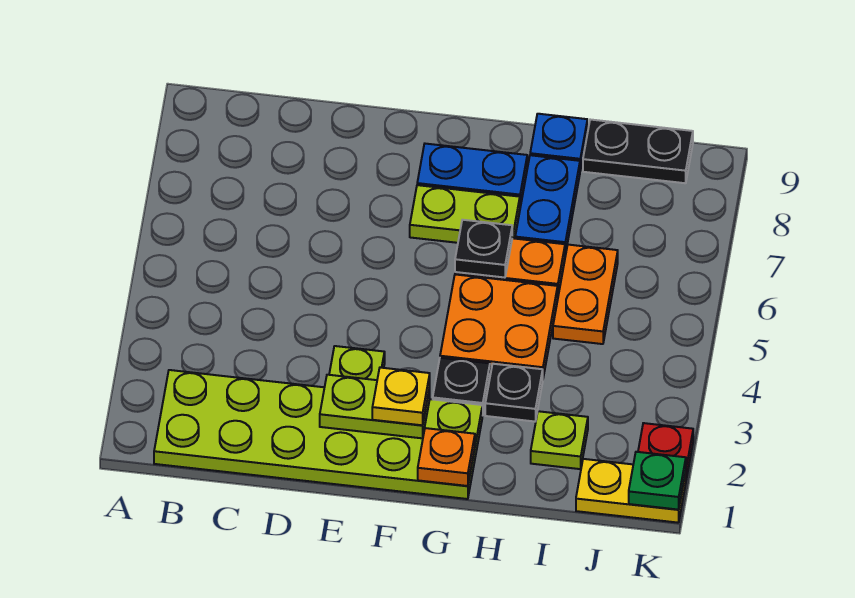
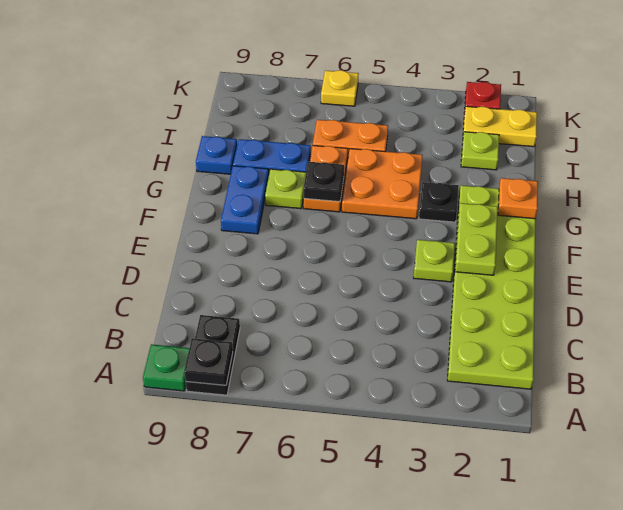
yellow 1x1 plate [372,368,430,425] -> yellow 1x1 plate moved to [321,70,359,106]
lime 1x2 plate [410,185,520,243] -> lime 1x1 plate [265,169,306,209]
black 1x1 plate [485,364,543,422] -> black 1x1 plate moved to [184,338,233,385]
black 1x2 plate [583,120,693,183] -> black 1x2 plate moved to [186,315,240,395]
yellow 1x2 plate [576,459,686,523] -> yellow 1x2 plate turned to [463,106,537,147]
green 1x1 plate [629,452,686,510] -> green 1x1 plate moved to [143,344,189,391]

